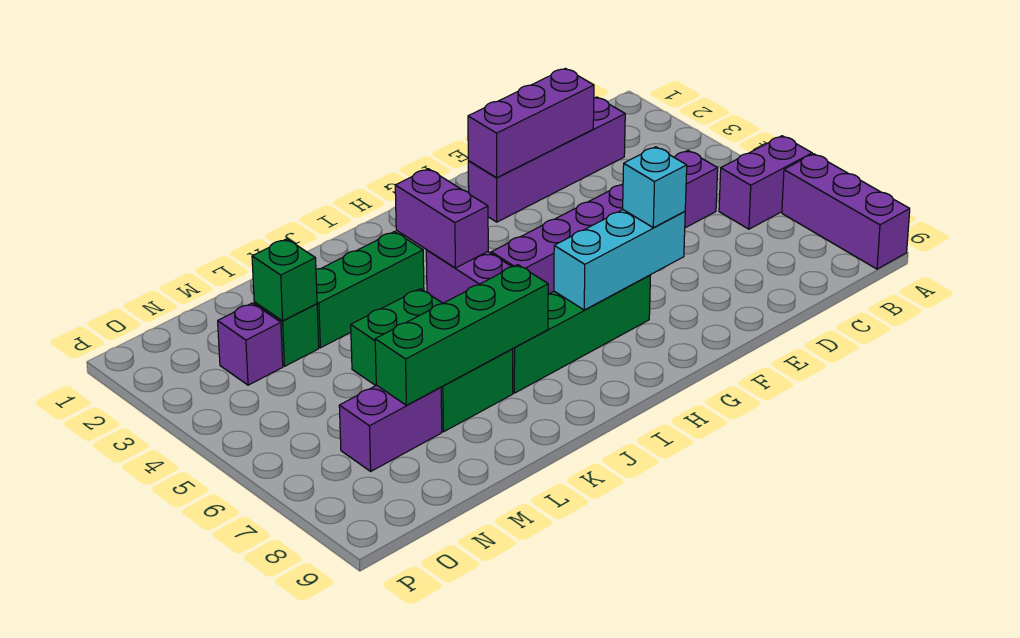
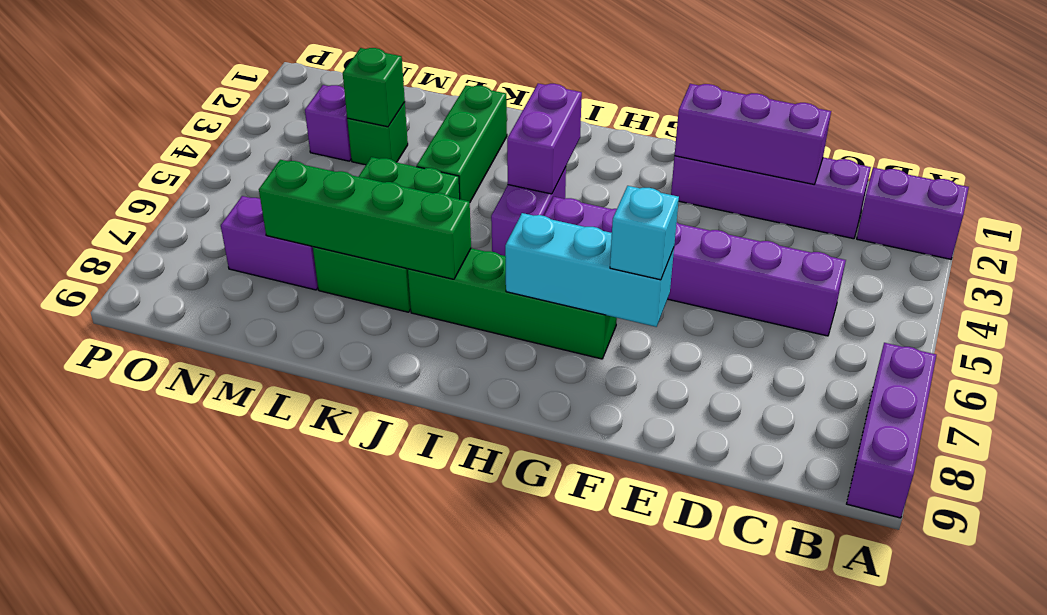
purple 1x2 brick [719,136,812,229] -> purple 1x2 brick moved to [857,168,969,259]
green 1x3 brick [316,232,424,348] -> green 1x3 brick turned to [417,85,507,202]

